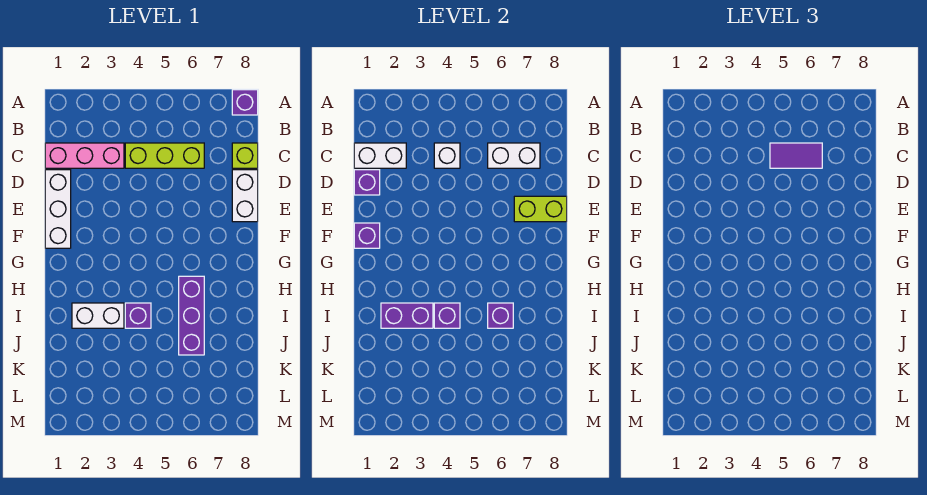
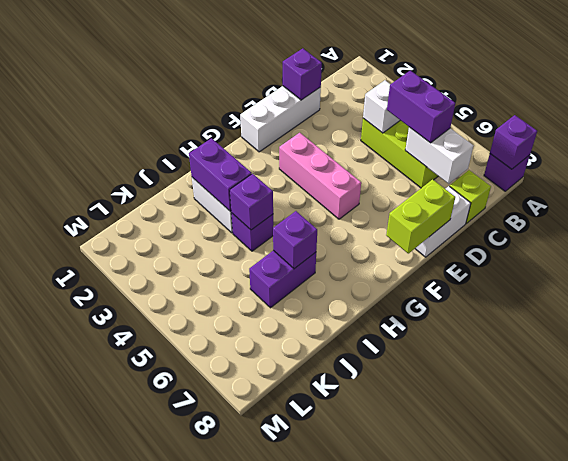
pink 1x3 brick [45,143,124,168] -> pink 1x3 brick moved to [279,133,361,219]
white 1x2 brick [354,143,406,168] -> none
purple 1x2 tile [770,143,822,168] -> purple 1x2 brick [387,70,455,143]
lime 1x2 brick [514,196,567,222] -> lime 1x2 brick turned to [386,179,455,253]
purple 1x1 brick [354,223,380,248] -> purple 1x1 brick moved to [490,115,537,169]
purple 1x3 brick [179,276,204,355] -> purple 1x2 brick [249,250,316,308]

